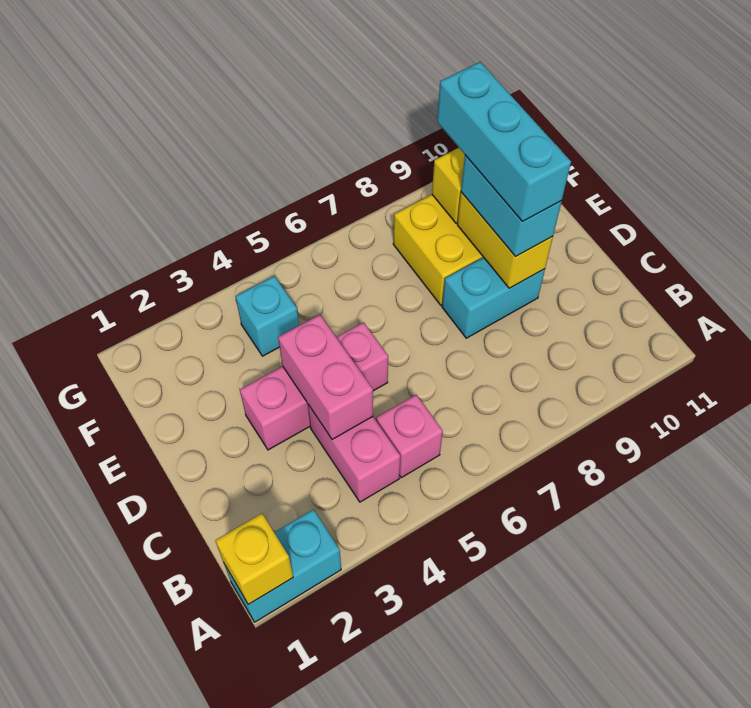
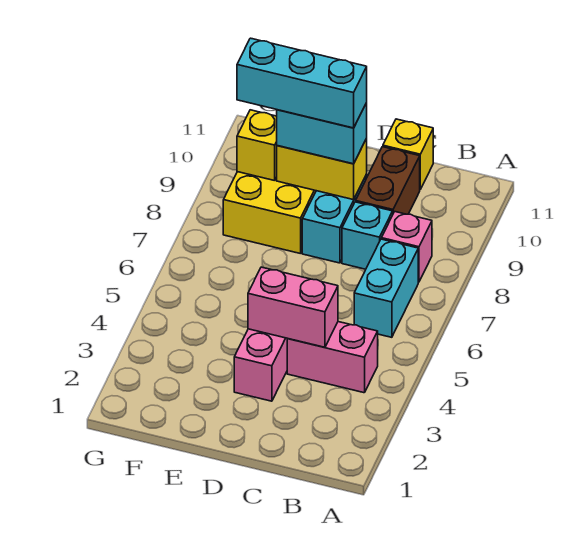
cyan 1x2 brick [224,509,341,622] -> cyan 1x2 brick moved to [354,239,418,337]
yellow 1x1 brick [215,513,293,604] -> yellow 1x1 brick moved to [383,119,433,189]
pink 1x1 brick [376,395,443,478] -> pink 1x1 brick moved to [381,212,432,282]
none -> brown 1x2 brick [356,147,420,214]
cyan 1x1 brick [235,276,299,356] -> cyan 1x1 brick moved to [342,202,393,269]

